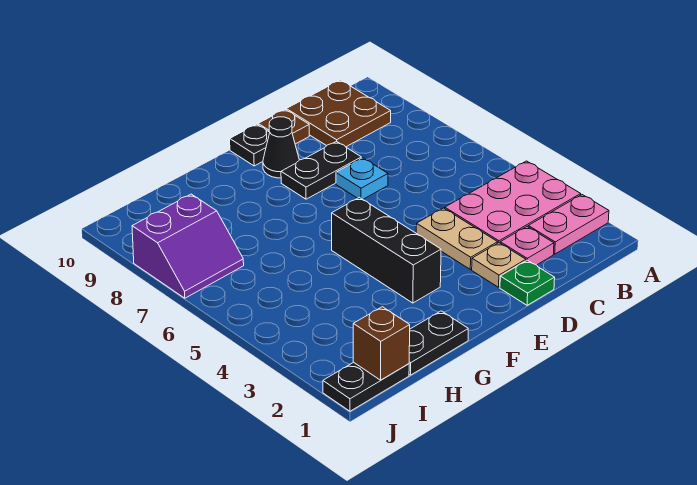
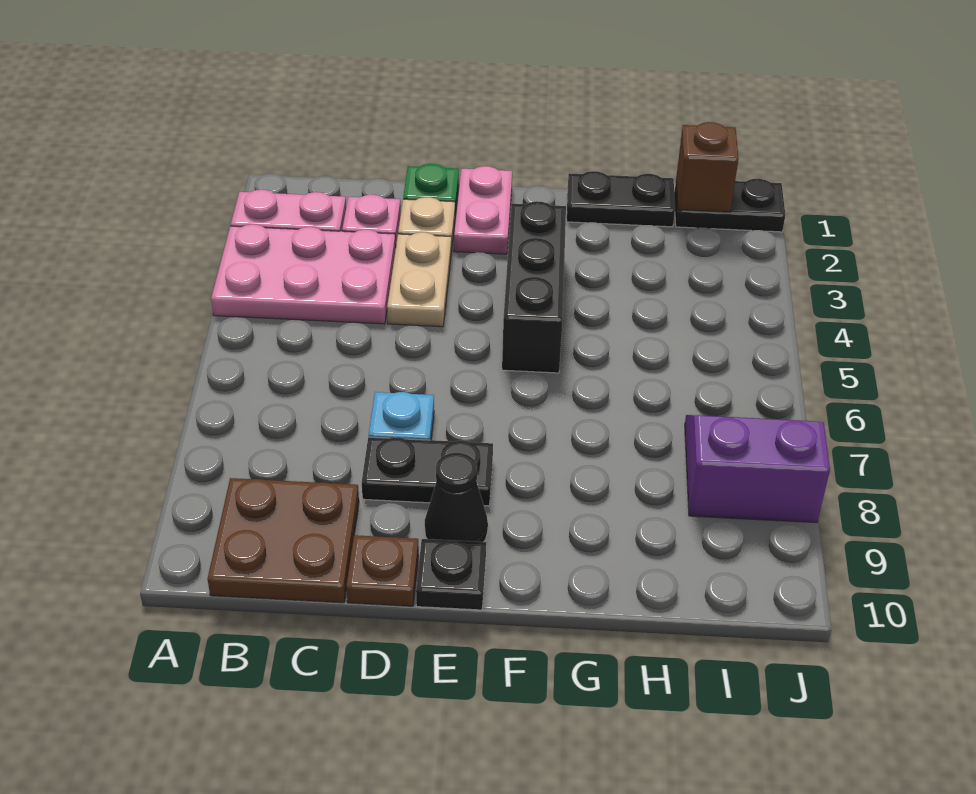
none -> pink 1x2 plate [454,166,512,254]

